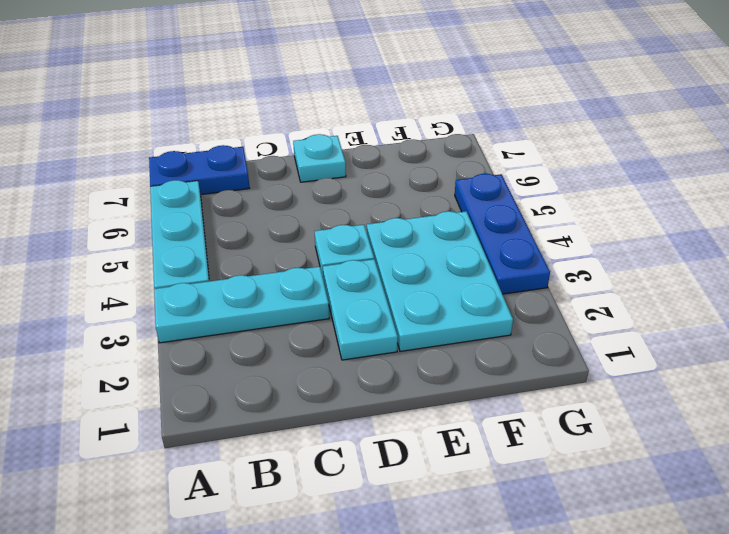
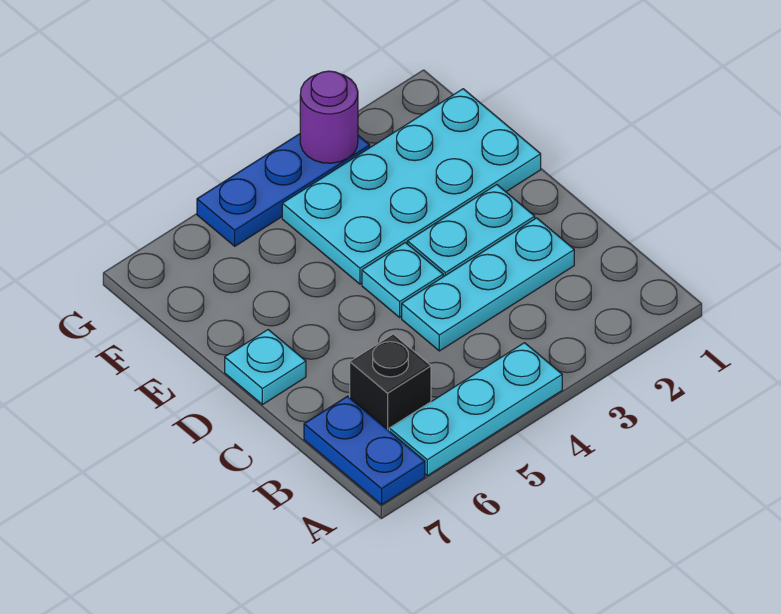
cyan 1x3 plate [154,267,329,343] -> cyan 1x3 plate turned to [402,218,574,351]
none -> black 1x1 brick [350,334,431,431]
cyan 2x3 plate [367,211,513,351] -> cyan 2x4 plate [282,89,541,284]
none -> purple 1x1 round brick [300,71,358,163]

